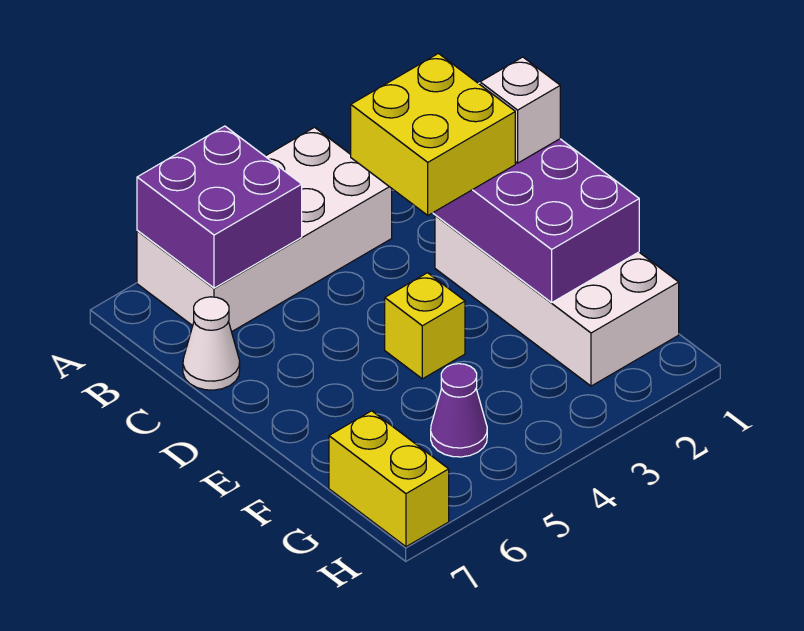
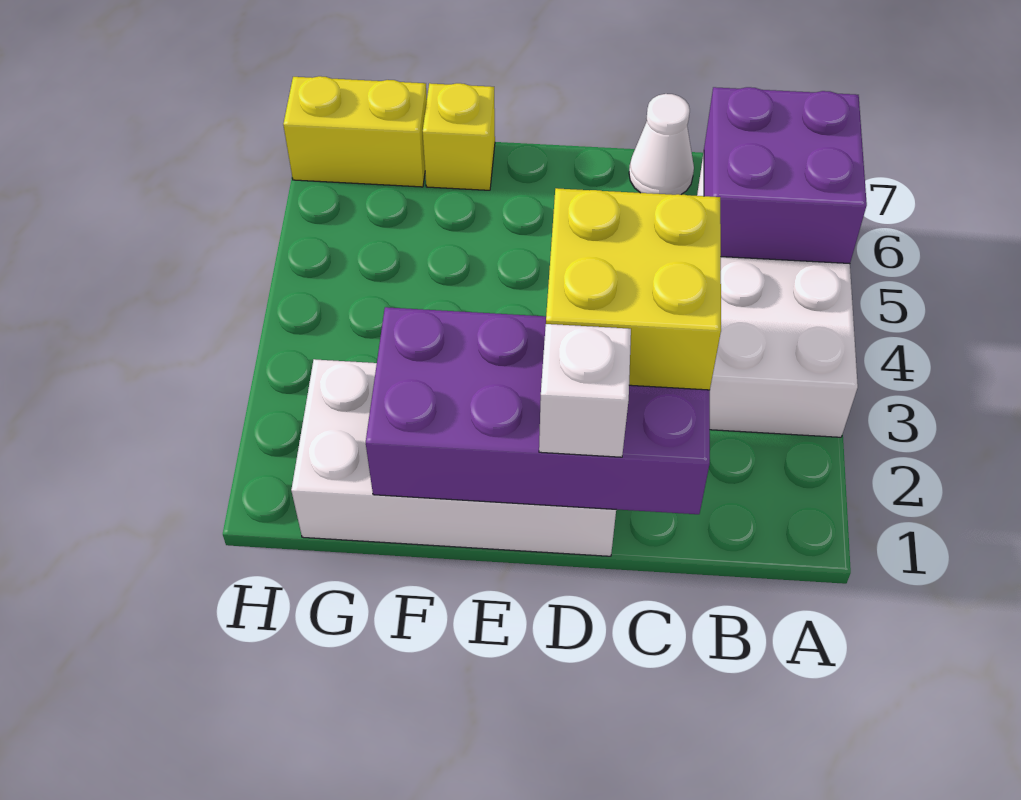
yellow 1x1 brick [385,273,465,379] -> yellow 1x1 brick moved to [423,83,495,190]
purple 1x1 cone [431,364,487,457] -> none

